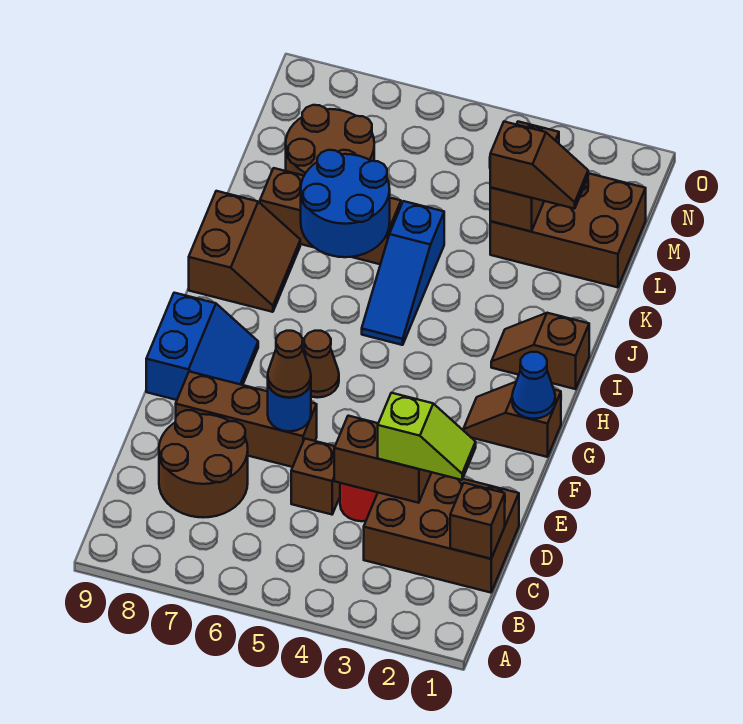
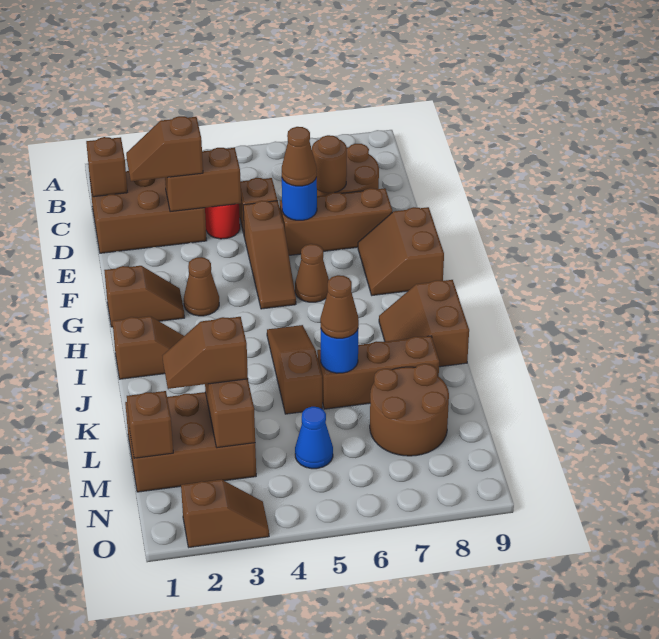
lime 1x2 slope [378,393,476,480] -> brown 1x2 slope [126,116,203,181]
none -> brown 1x1 round brick [312,135,347,193]
none -> brown 1x3 slope [243,201,296,309]
blue 2x2 slope [146,293,258,400] -> brown 2x2 slope [358,207,444,295]
blue 1x1 cone [512,352,555,419] -> blue 1x1 cone moved to [295,407,333,469]
none -> brown 1x1 cone [184,257,219,316]
blue 1x3 slope [362,201,444,345] -> brown 1x3 slope [267,325,322,414]
blue 2x2 round brick [301,150,390,257] -> blue 1x1 round brick [321,329,358,373]
none -> brown 1x1 cone [320,275,359,338]
none -> brown 1x1 brick [127,391,173,458]
none -> brown 1x2 slope [181,479,269,547]

